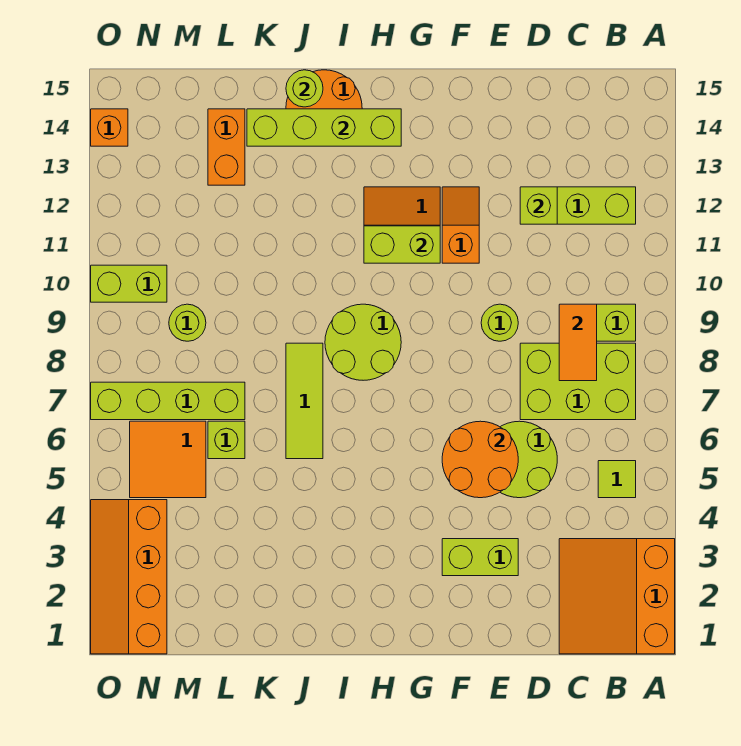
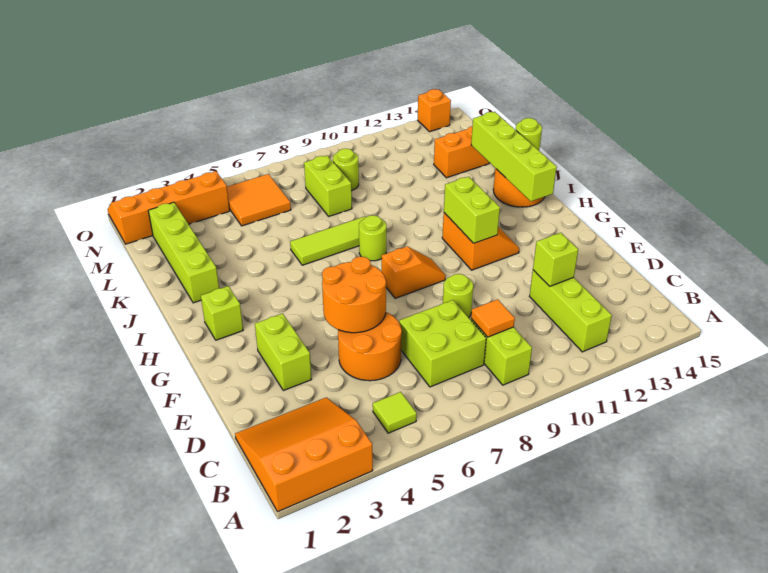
lime 2x3 brick [520,343,636,420] -> lime 2x2 brick [399,300,486,387]
orange 1x2 tile [559,304,597,381] -> orange 1x1 tile [471,299,515,337]
lime 2x2 round brick [500,421,557,498] -> orange 2x2 round brick [338,312,402,381]
orange 1x2 slope [442,187,479,263] -> orange 1x2 slope moved to [382,246,446,298]
lime 2x2 round brick [325,304,401,380] -> lime 1x1 round brick [359,215,386,261]
lime 1x1 brick [208,421,245,459] -> lime 1x1 brick moved to [201,286,243,340]
lime 1x4 brick [91,382,245,420] -> lime 1x4 brick moved to [148,202,219,303]
lime 1x2 brick [91,265,167,302] -> lime 1x2 brick moved to [304,155,352,216]

